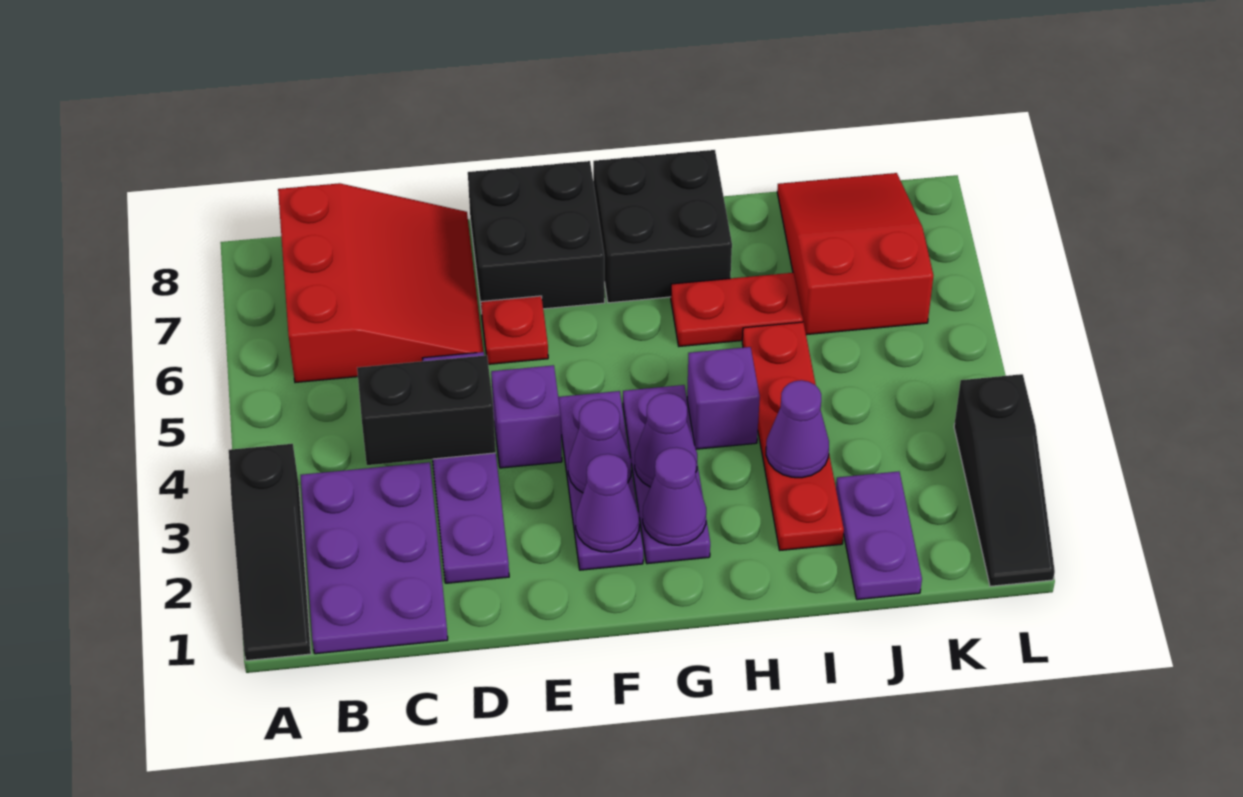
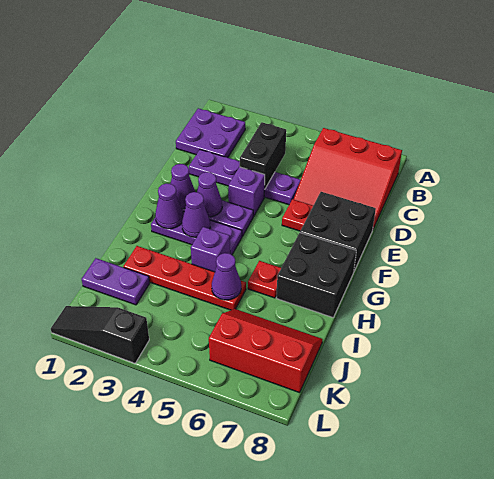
black 1x3 slope [229,444,311,661] -> none
purple 2x3 plate [301,462,448,654] -> purple 2x2 plate [176,108,245,158]
red 1x2 plate [671,273,803,346] -> red 1x1 plate [248,261,281,298]
purple 1x1 cone [766,380,829,478] -> purple 1x1 cone moved to [212,253,241,300]
red 2x3 slope [777,173,933,335] -> red 2x3 slope turned to [209,309,323,393]

